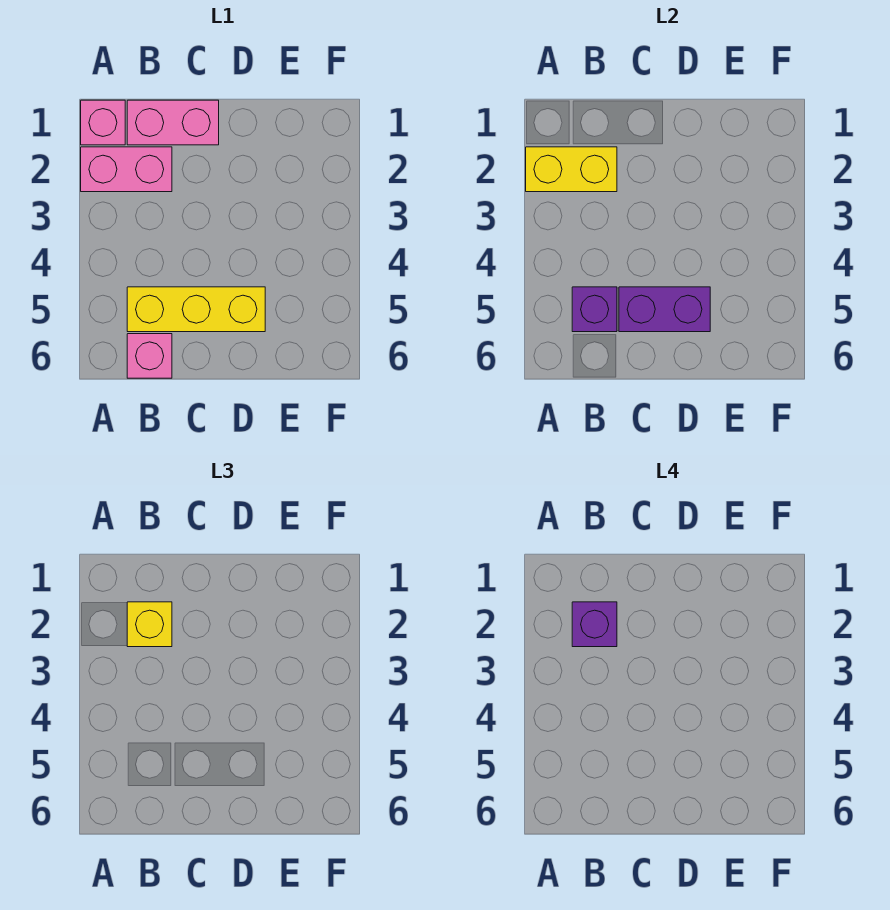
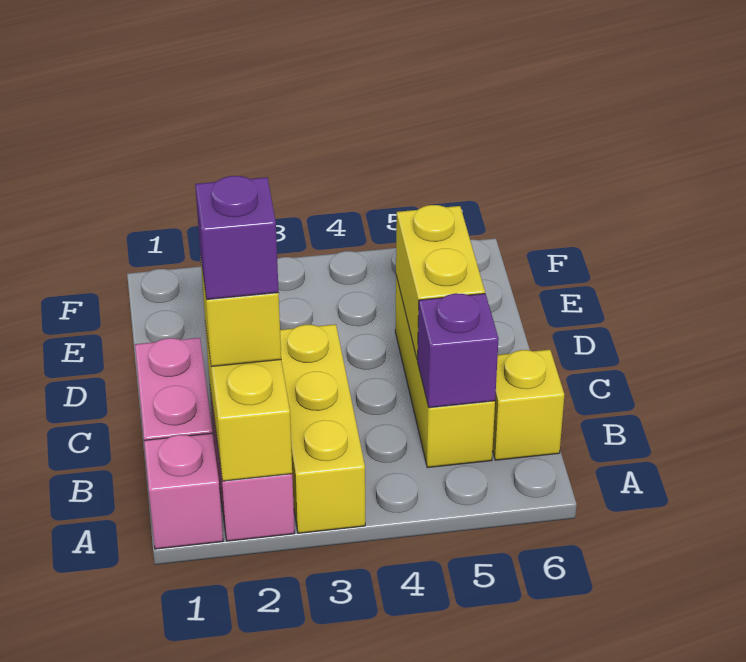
none -> yellow 1x3 brick [280,324,365,533]
pink 1x1 brick [127,334,172,378] -> yellow 1x1 brick [493,350,564,460]
purple 1x2 brick [619,287,710,332] -> yellow 1x2 brick [396,205,485,360]

